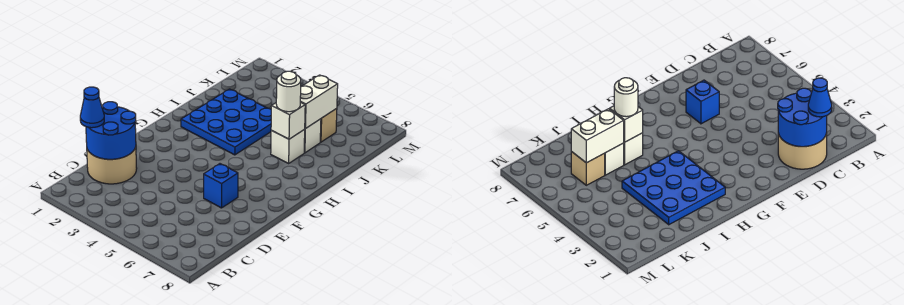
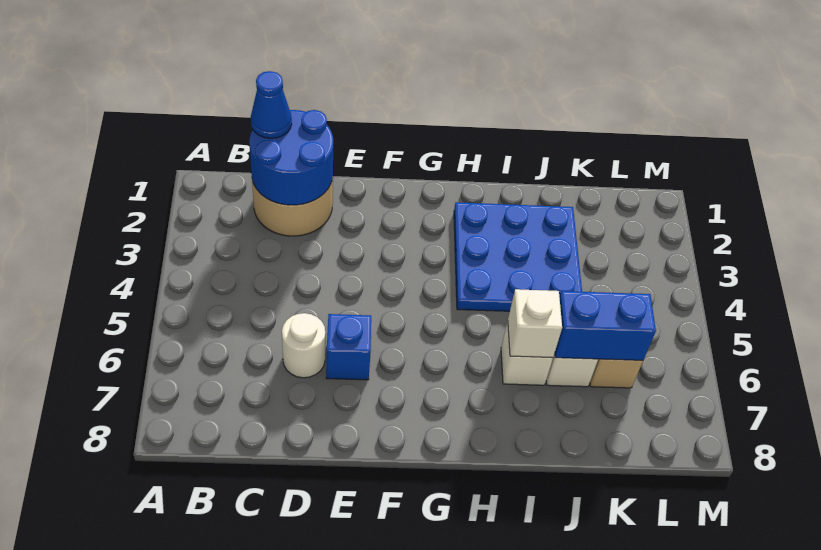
white 1x1 round brick [276,71,301,112] -> white 1x1 round brick moved to [282,313,325,378]
white 1x2 brick [300,75,338,129] -> blue 1x2 brick [555,291,656,360]

